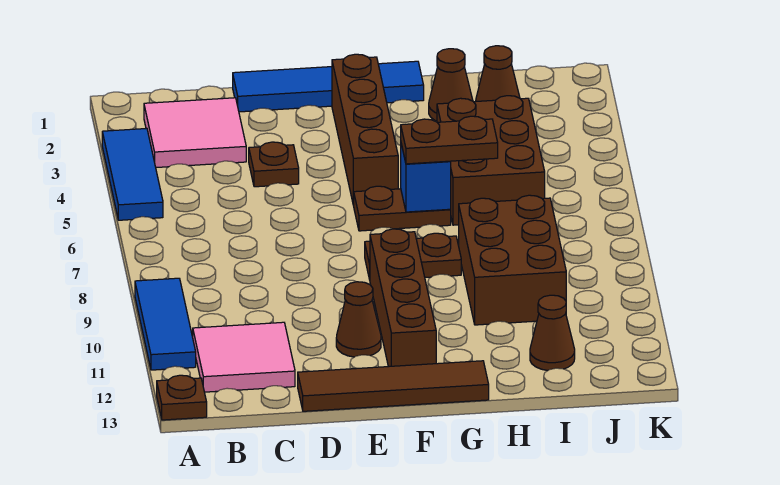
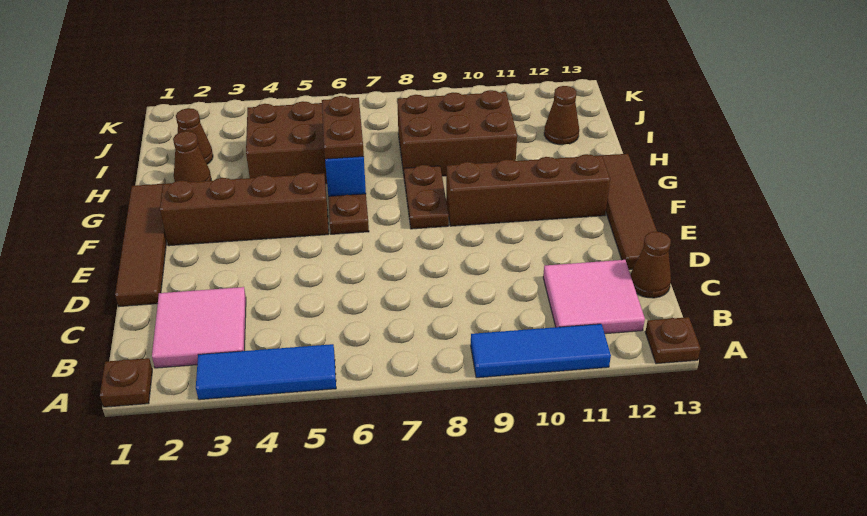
blue 1x4 tile [233,61,424,112] -> brown 1x4 tile [115,184,167,307]
brown 1x1 plate [249,142,299,187] -> brown 1x1 plate moved to [100,358,152,407]
brown 1x1 cone [336,282,381,357] -> brown 1x1 cone moved to [631,231,671,298]

